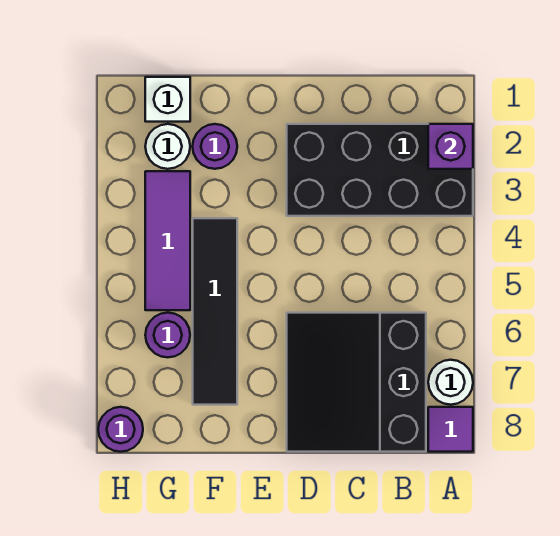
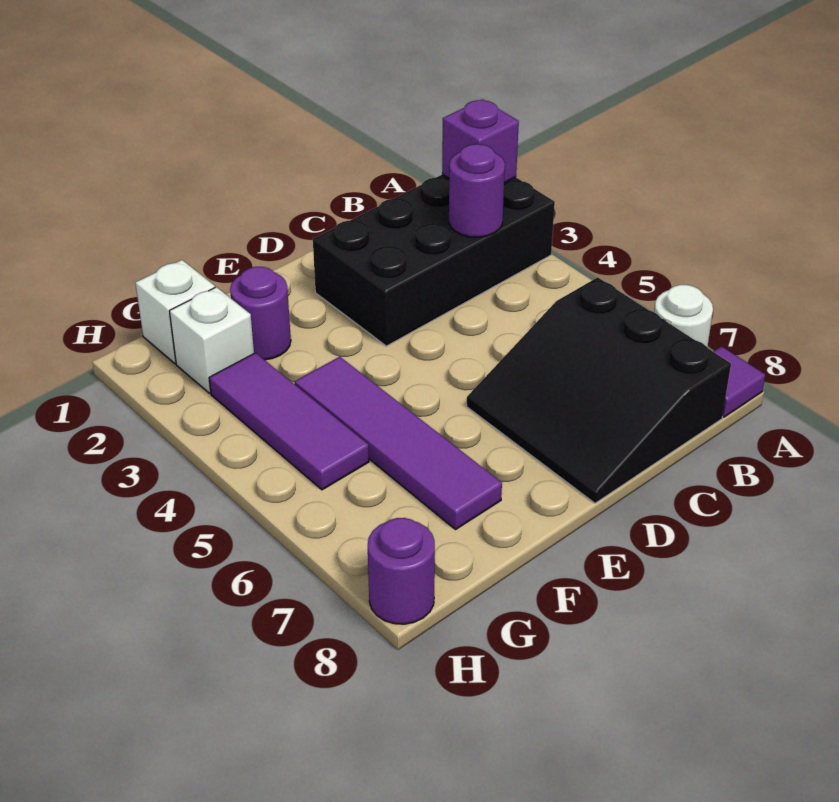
black 1x4 tile [193,218,237,405] -> purple 1x4 tile [295,357,502,529]
white 1x1 round brick [145,124,190,169] -> white 1x1 brick [169,287,254,393]
purple 1x1 round brick [145,313,190,357] -> purple 1x1 round brick moved to [449,144,505,237]

